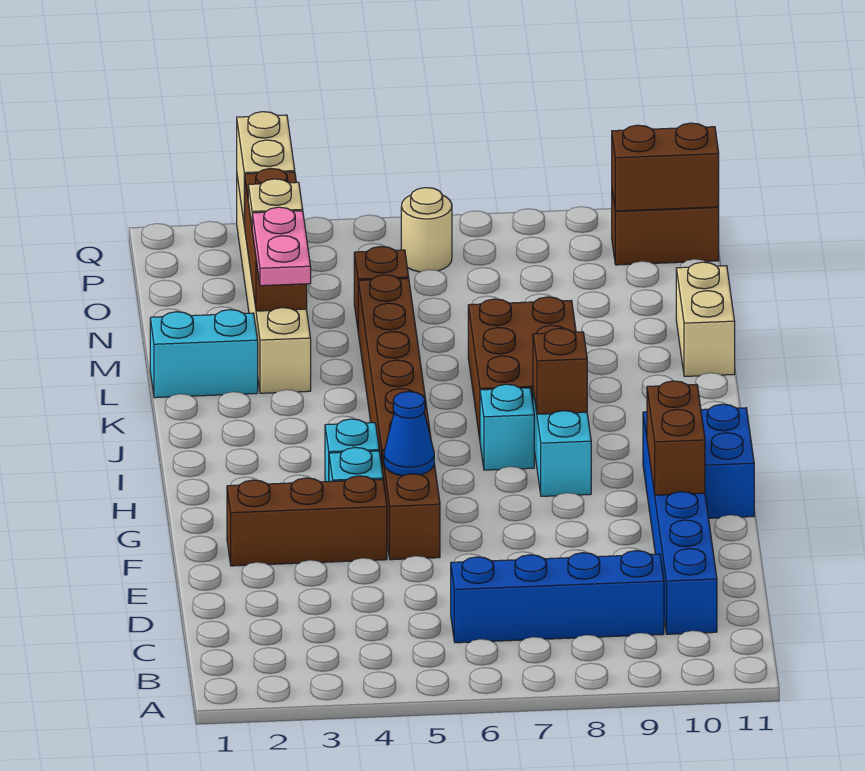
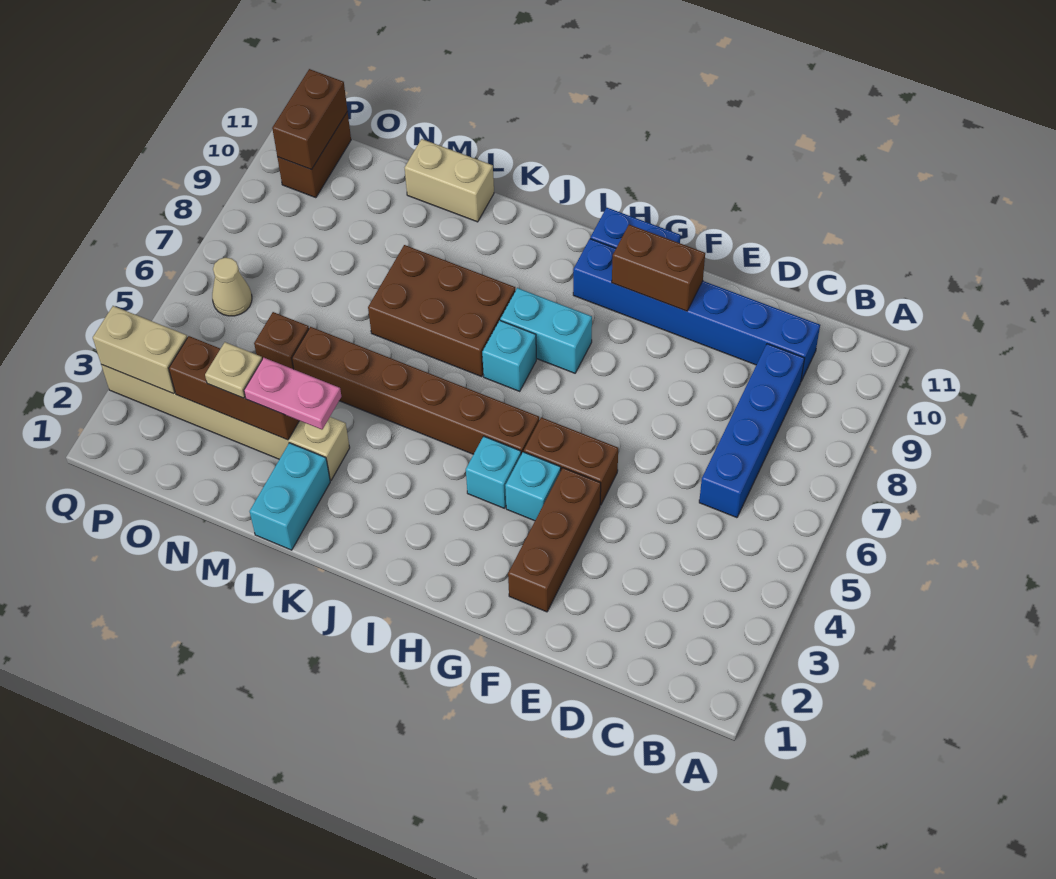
blue 1x1 cone [384,392,434,476] -> none
brown 1x1 brick [533,328,587,414] -> none
tan 1x1 round brick [401,188,452,272] -> tan 1x1 cone [212,258,252,316]

